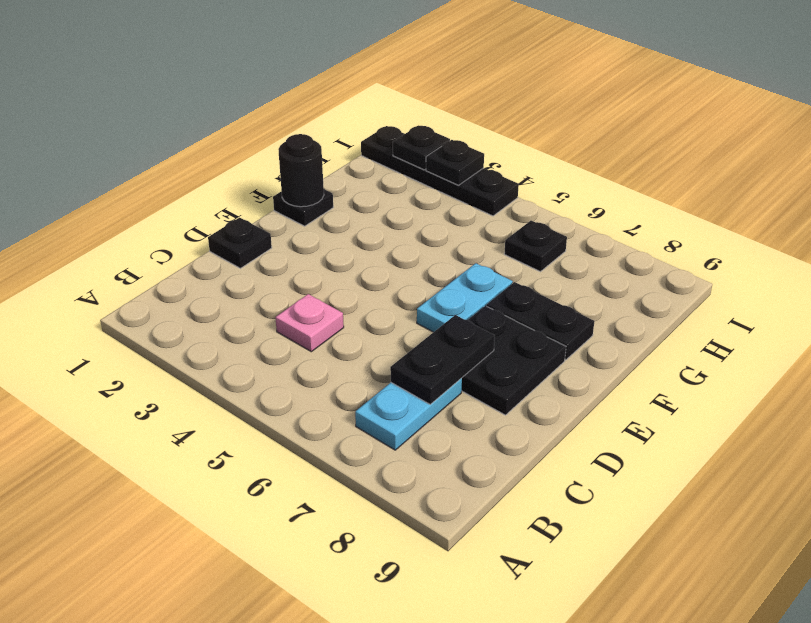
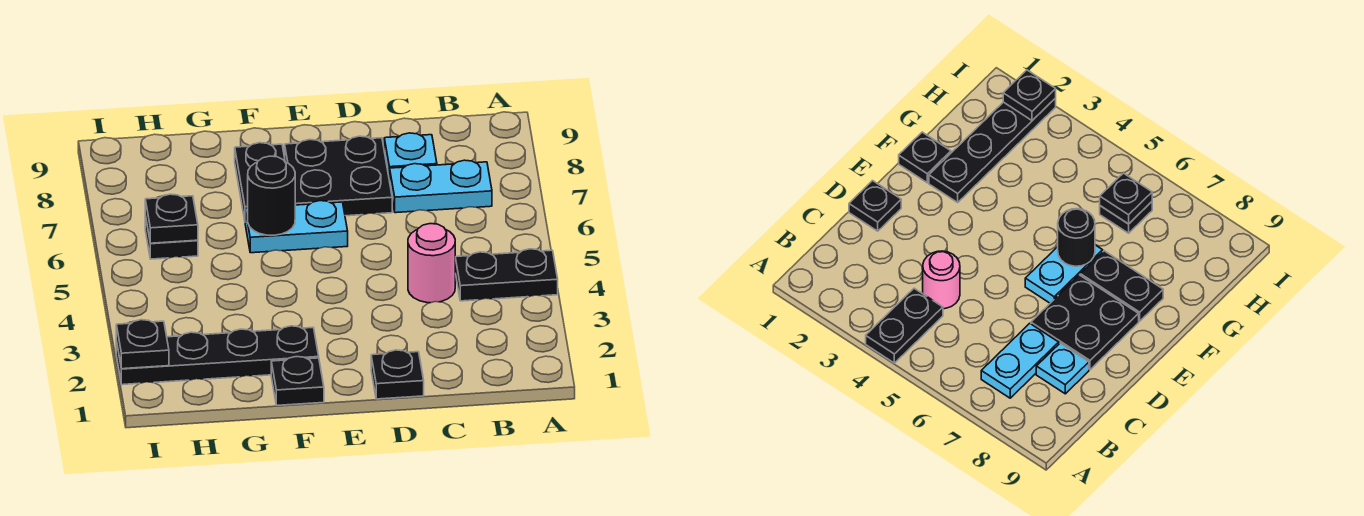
pink 1x1 plate [275,294,344,352] -> pink 1x1 round brick [408,224,455,303]
black 1x2 plate [390,315,495,405] -> black 1x2 plate moved to [455,249,558,301]
none -> cyan 1x1 plate [384,133,437,181]
black 1x1 round brick [278,134,324,207] -> black 1x1 round brick moved to [248,156,295,235]
black 1x4 plate [361,126,519,216] -> black 1x4 plate turned to [116,326,319,385]
black 1x1 plate [426,140,484,185] -> black 1x1 plate moved to [145,194,198,243]

